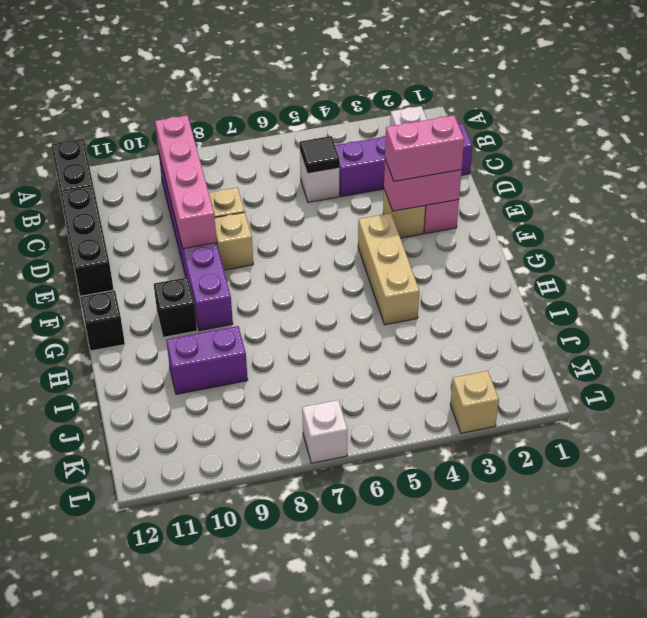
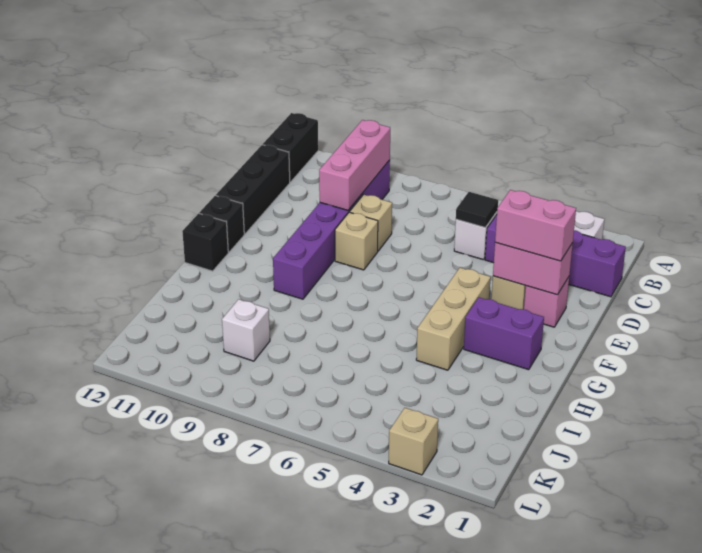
pink 1x4 brick [155,115,217,249] -> pink 1x3 brick [319,120,390,210]
black 1x1 brick [154,277,197,337] -> black 1x1 brick moved to [199,196,244,252]
purple 1x2 brick [166,326,248,394] -> purple 1x2 brick moved to [464,297,544,370]
white 1x1 brick [302,400,347,463] -> white 1x1 brick moved to [222,299,270,361]

